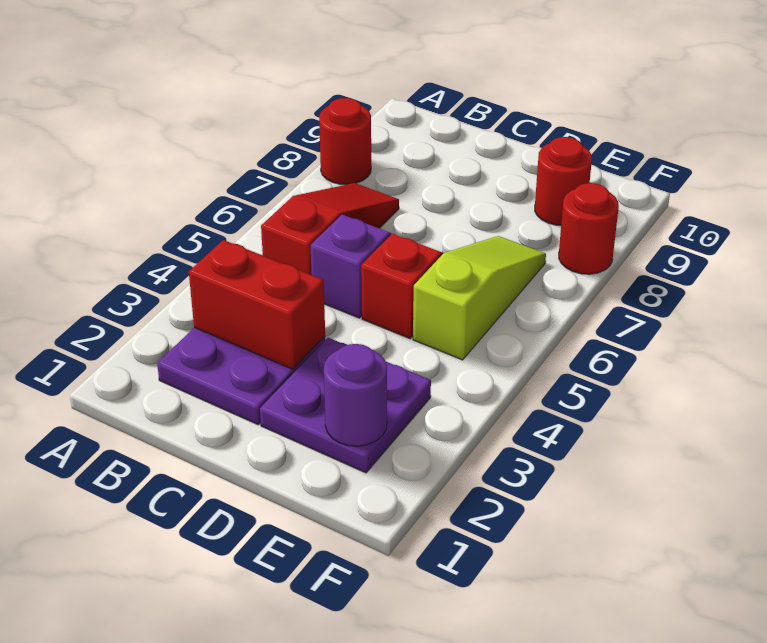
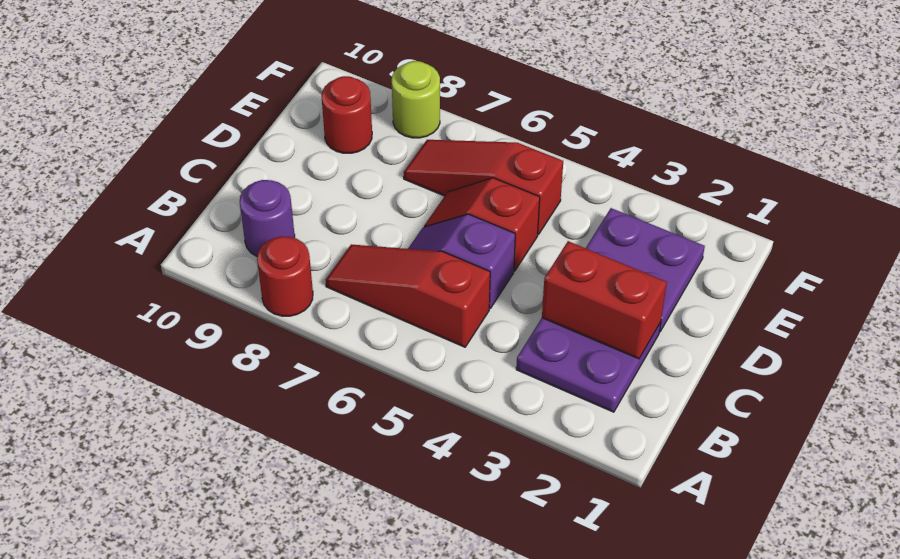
red 1x2 brick [189,240,325,369] -> red 1x2 brick turned to [542,241,667,359]
purple 1x1 round brick [324,344,387,446] -> purple 1x1 round brick moved to [240,180,295,256]
lime 1x3 slope [413,236,546,360] -> red 1x3 slope [404,140,563,235]
red 1x1 round brick [559,183,619,274] -> lime 1x1 round brick [392,61,440,138]

